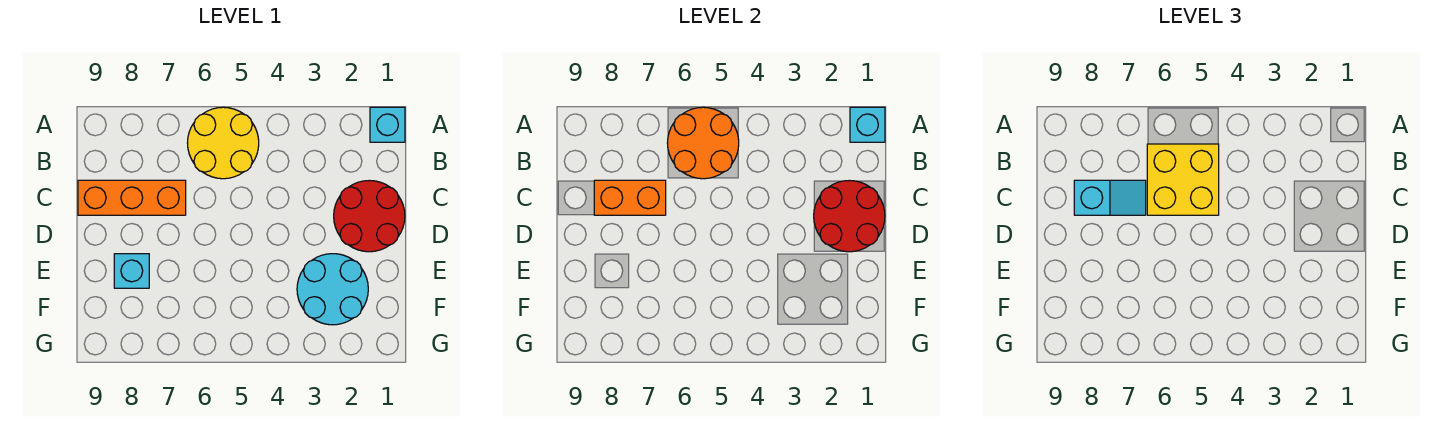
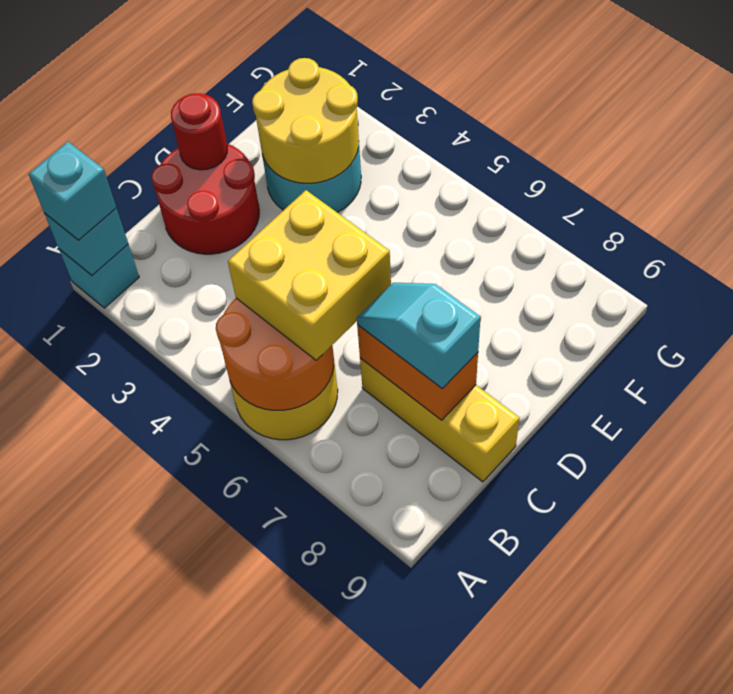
red 2x2 round brick [814,180,885,252] -> red 1x1 round brick [171,93,227,170]
orange 1x3 brick [78,180,186,215] -> yellow 1x3 brick [360,358,520,482]
none -> yellow 2x2 round brick [252,58,359,183]
cyan 1x1 brick [114,254,149,288] -> cyan 1x1 brick moved to [29,142,116,240]

